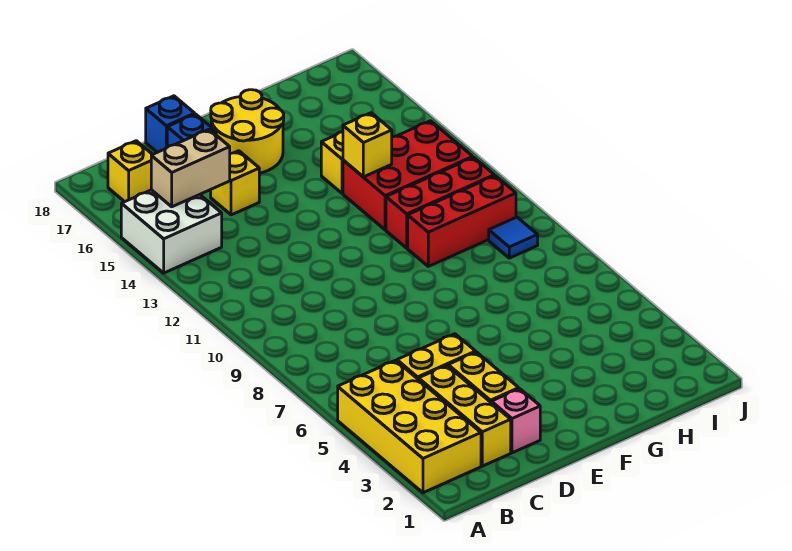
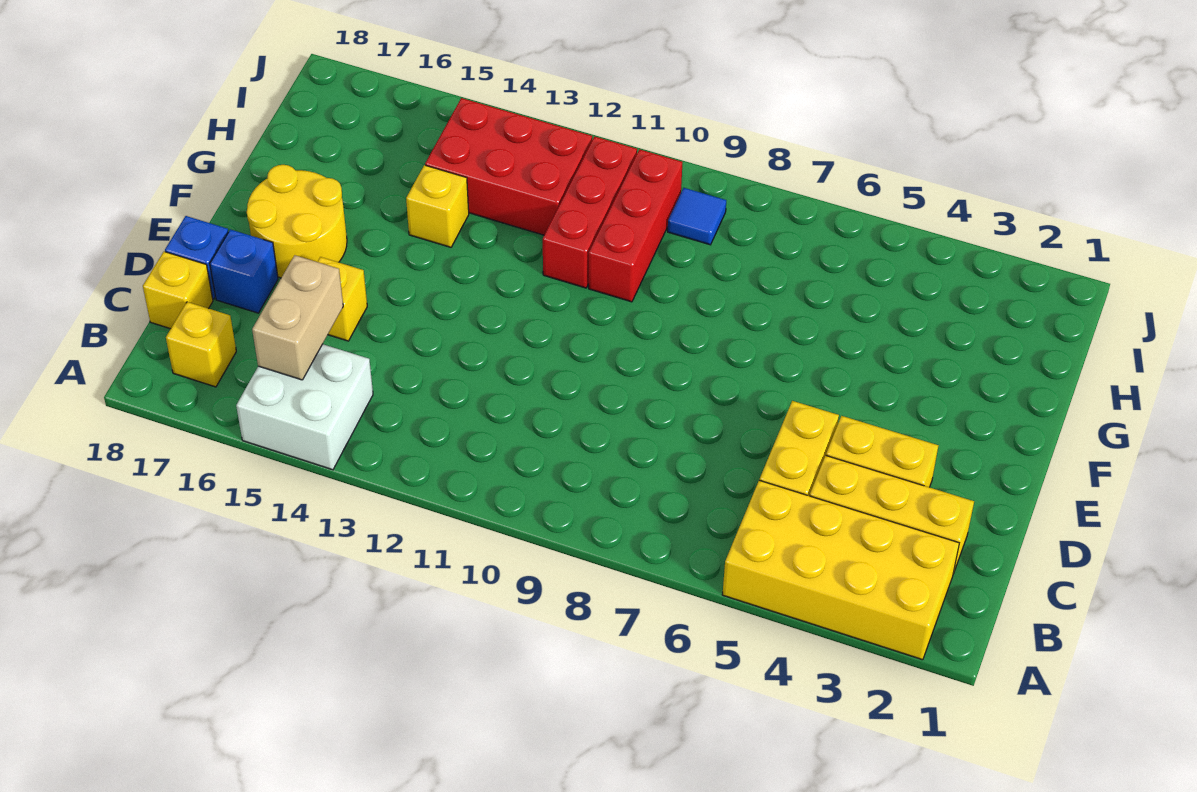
pink 1x1 brick [491,389,540,453] -> none
red 2x3 brick [343,121,473,230] -> red 2x3 brick turned to [425,98,592,235]
yellow 1x1 brick [343,113,392,177] -> yellow 1x1 brick moved to [143,252,213,329]

